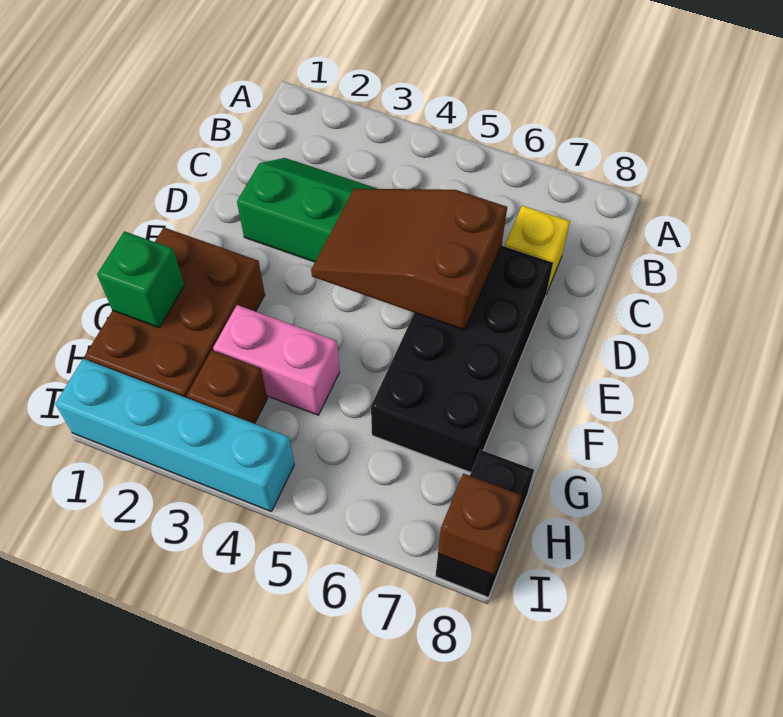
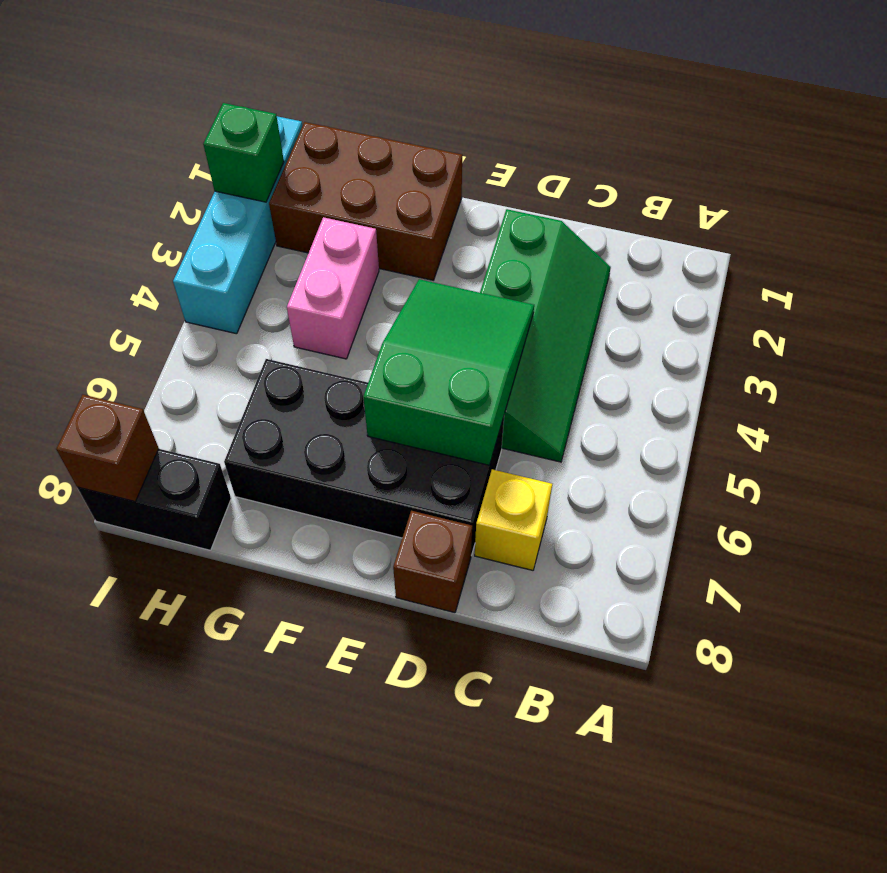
brown 2x3 slope [311,189,507,330] -> green 2x3 slope [363,279,534,465]
green 1x1 brick [97,231,184,328] -> green 1x1 brick moved to [203,103,284,202]
brown 1x1 brick [187,350,267,424] -> brown 1x1 brick moved to [393,511,472,613]

